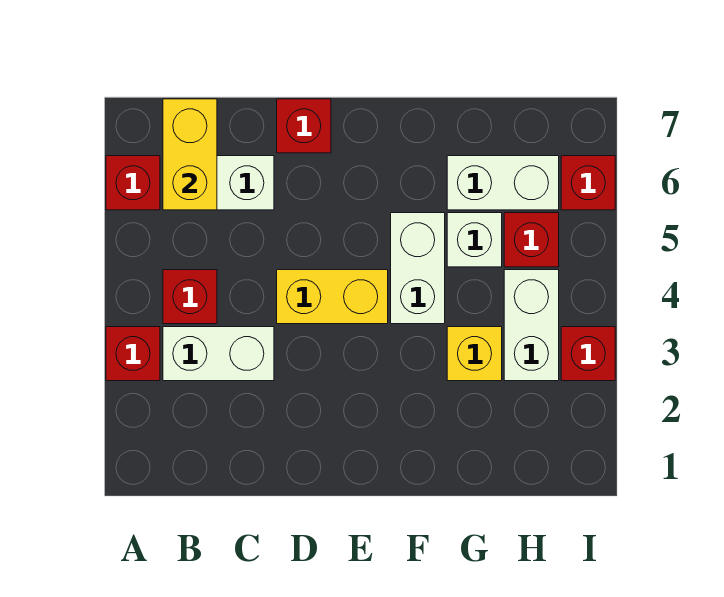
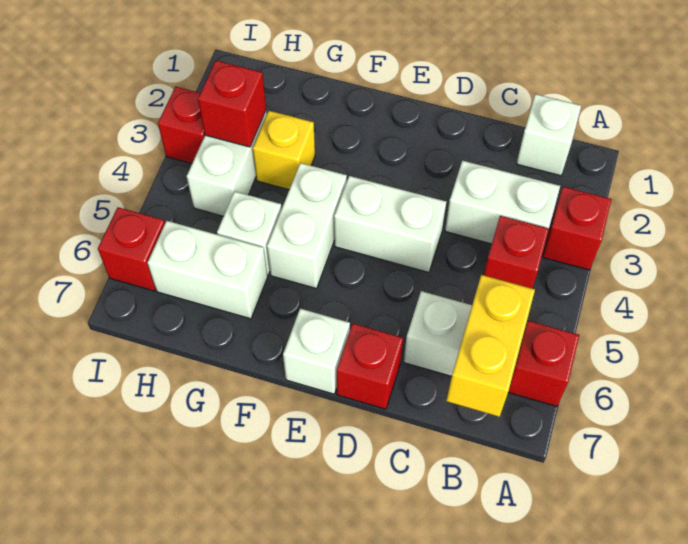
none -> white 1x1 brick [516,94,581,176]
yellow 1x2 brick [277,270,388,324] -> white 1x2 brick [334,176,446,272]
none -> white 1x1 brick [283,309,350,394]
red 1x1 brick [504,213,559,267] -> red 1x1 brick moved to [198,60,266,147]

